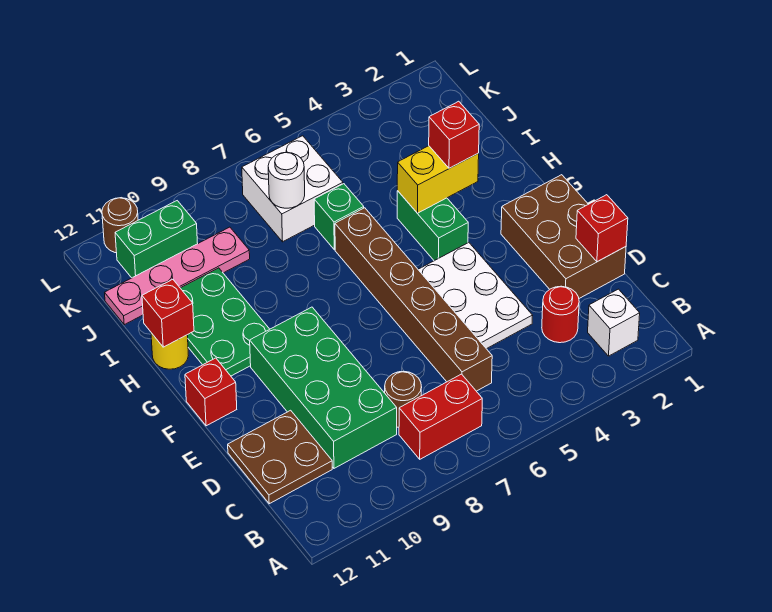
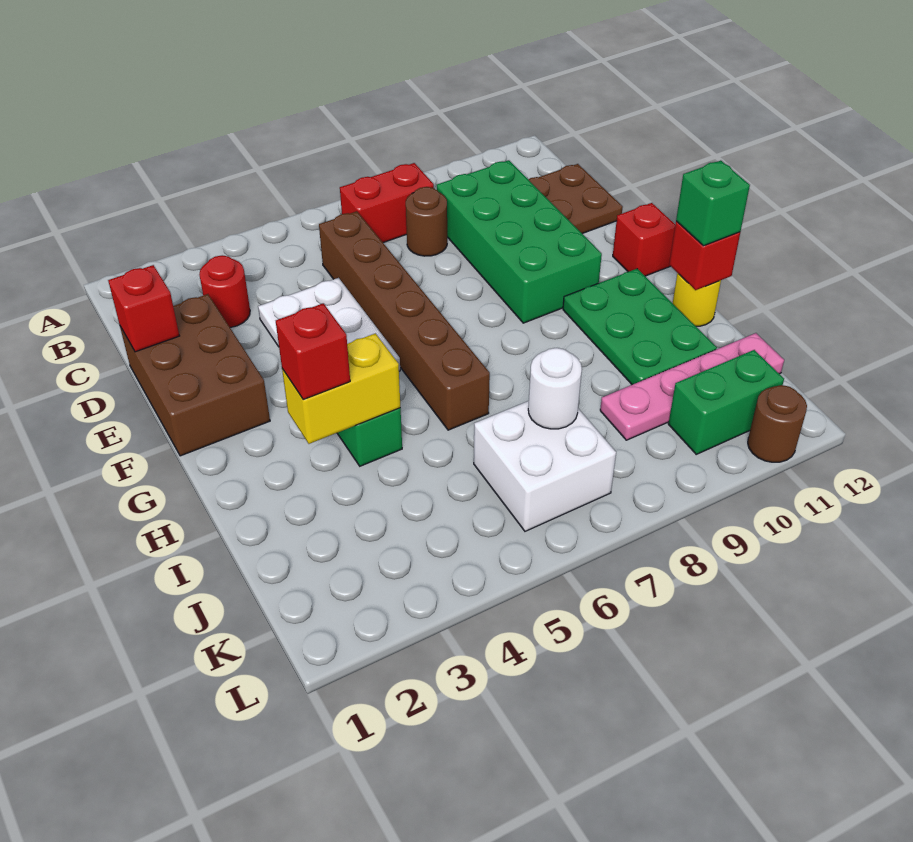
white 1x1 brick [588,289,640,356] -> none
green 1x1 brick [314,184,364,250] -> green 1x1 brick moved to [676,161,750,246]

